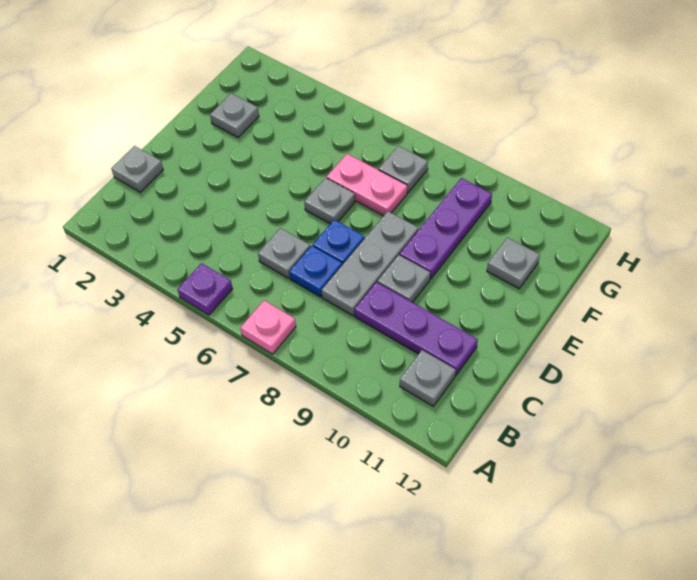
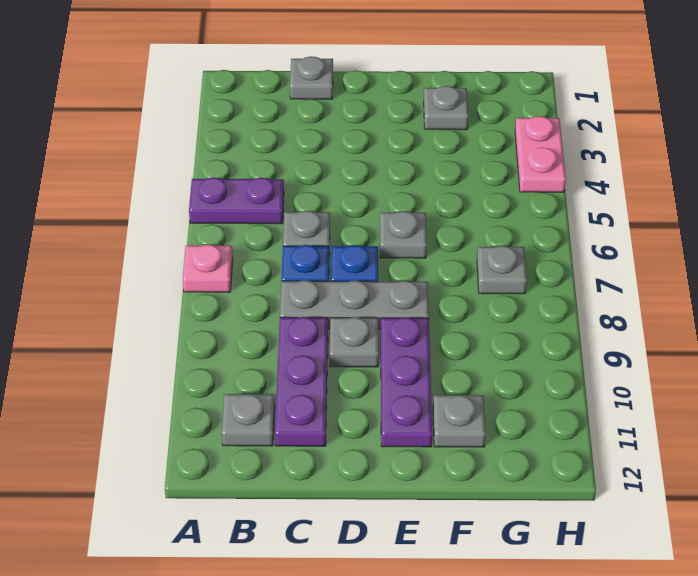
purple 1x1 plate [178,263,233,315] -> purple 1x2 plate [189,177,284,224]
purple 1x3 plate [400,178,492,279] -> purple 1x3 plate turned to [381,317,432,447]
pink 1x2 plate [327,154,407,216] -> pink 1x2 plate moved to [515,116,566,192]

